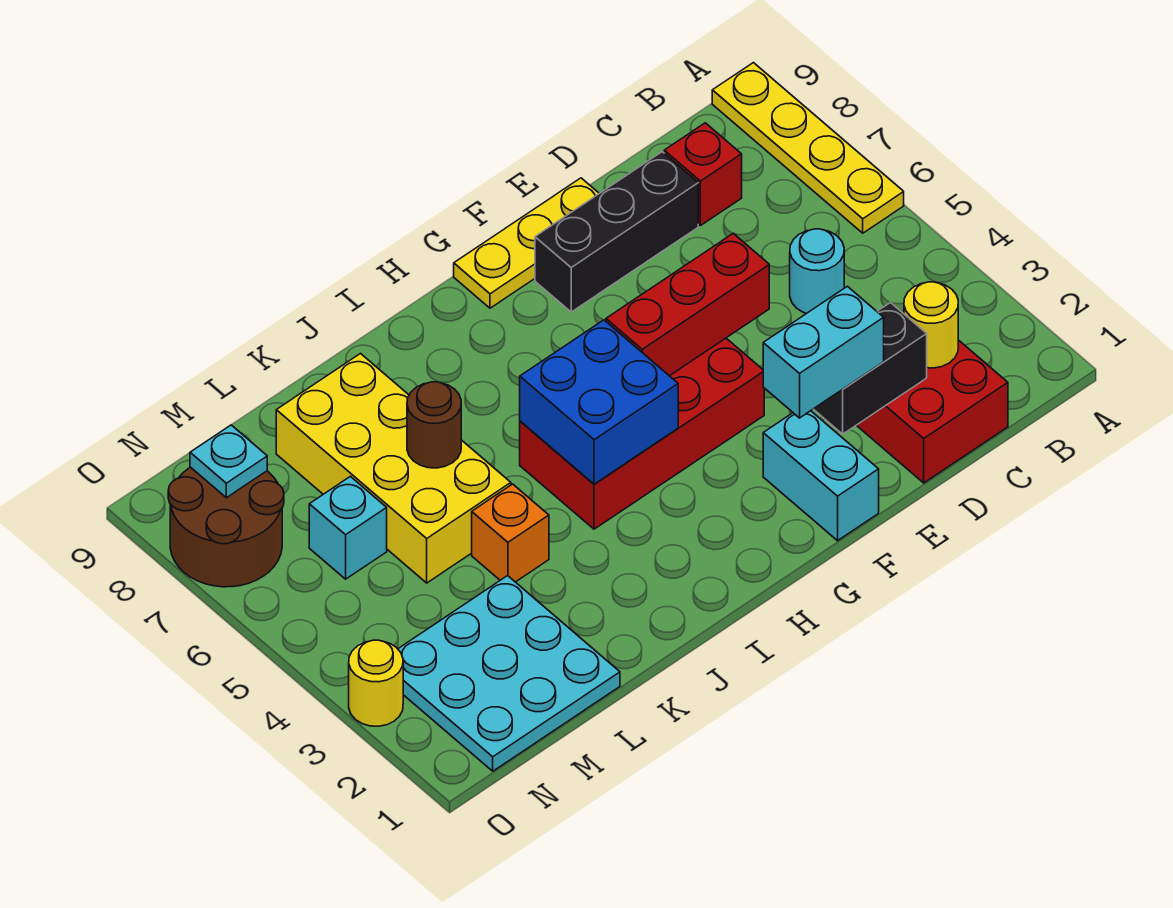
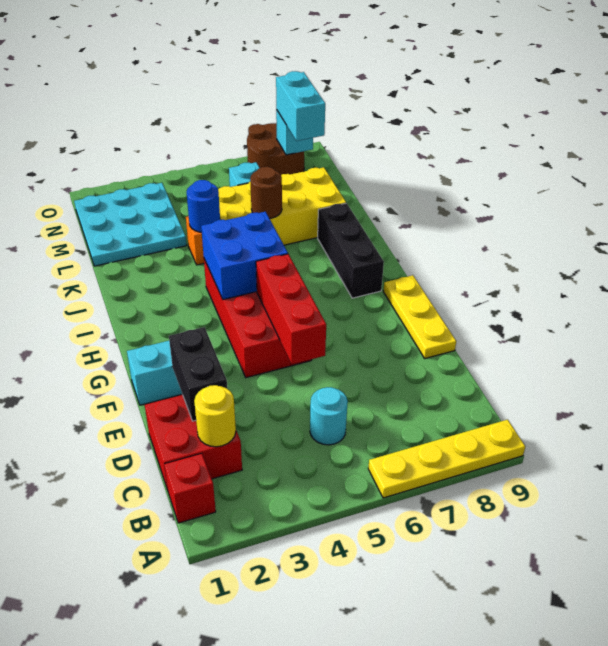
red 1x1 brick [664,123,742,226] -> red 1x1 brick moved to [164,454,216,523]
black 1x3 brick [535,152,698,312] -> black 1x3 brick moved to [318,203,384,298]
cyan 1x2 brick [763,286,884,418] -> cyan 1x2 brick moved to [276,71,325,141]
none -> blue 1x1 round brick [187,180,220,232]
cyan 1x1 plate [190,425,267,498] -> cyan 1x1 brick [276,110,313,155]
yellow 1x1 round brick [349,640,403,726] -> none

